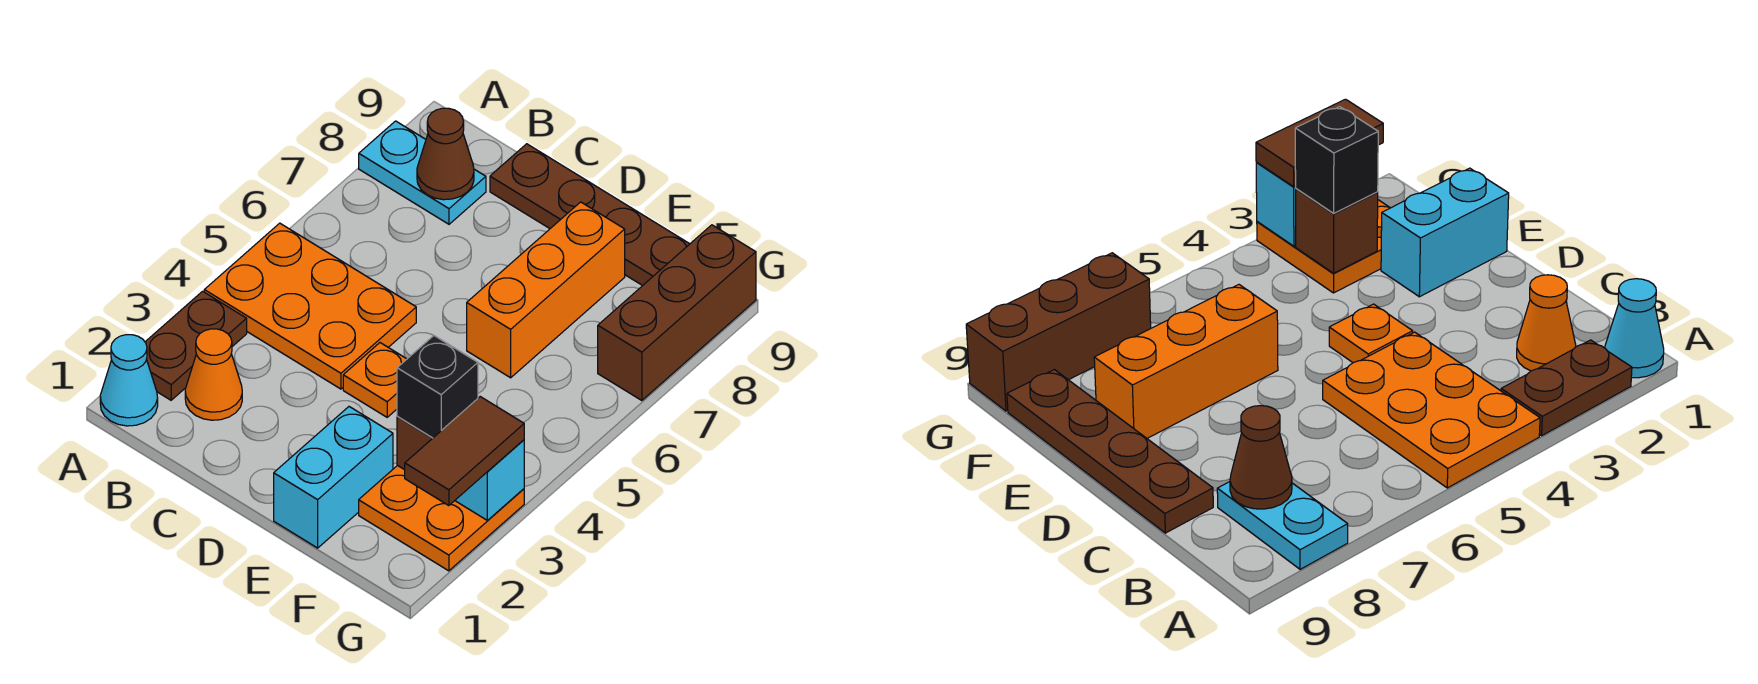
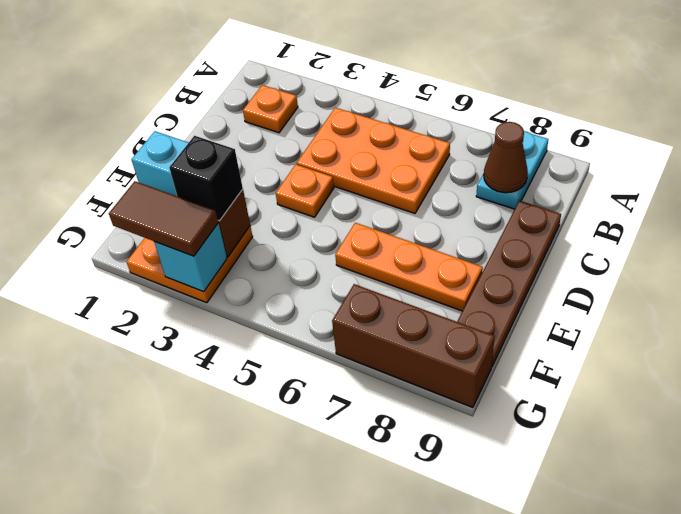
cyan 1x1 cone [100,335,158,426] -> none
brown 1x2 plate [145,291,247,400] -> none
orange 2x3 plate [204,223,416,389] -> orange 2x3 plate turned to [297,108,450,213]
orange 1x1 cone [185,329,242,420] -> orange 1x1 plate [243,85,298,133]
orange 1x3 brick [467,202,625,378] -> orange 1x3 plate [335,223,483,311]

